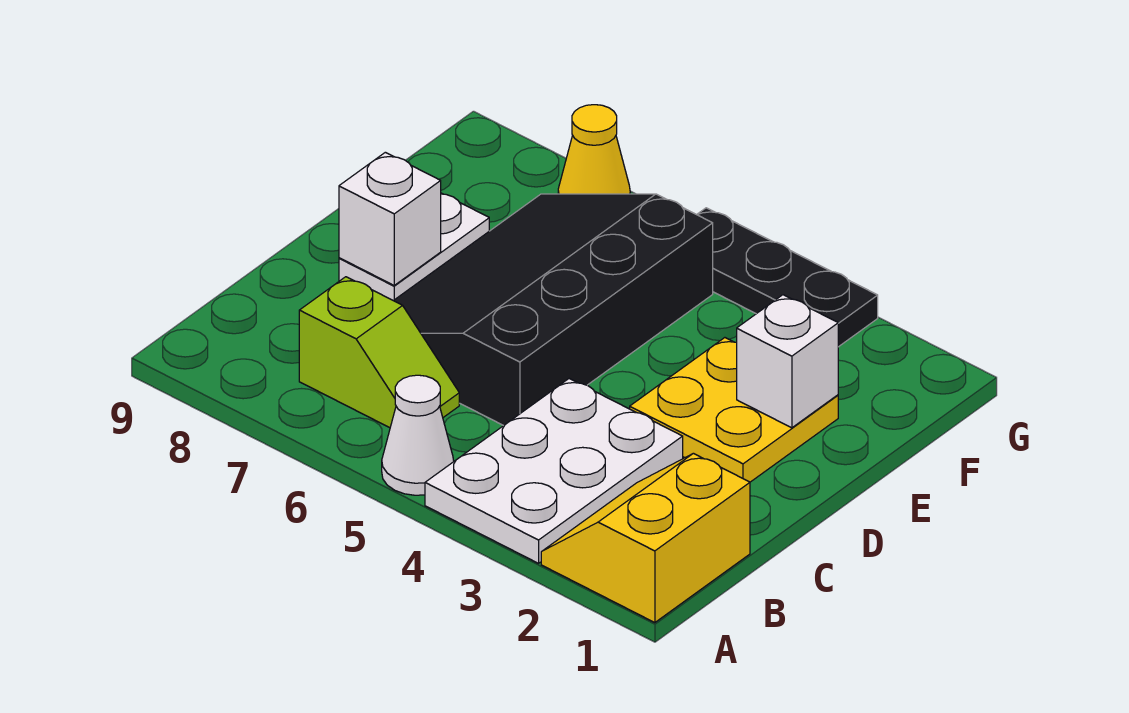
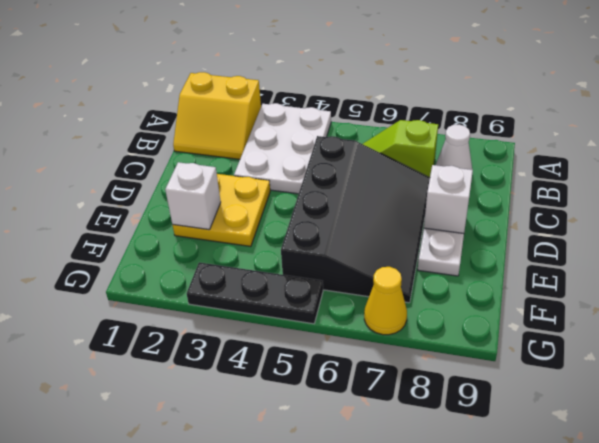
yellow 2x2 slope [541,453,750,623] -> yellow 2x2 slope turned to [173,72,261,159]
white 1x1 cone [382,375,454,495] -> white 1x1 cone moved to [436,125,472,170]

